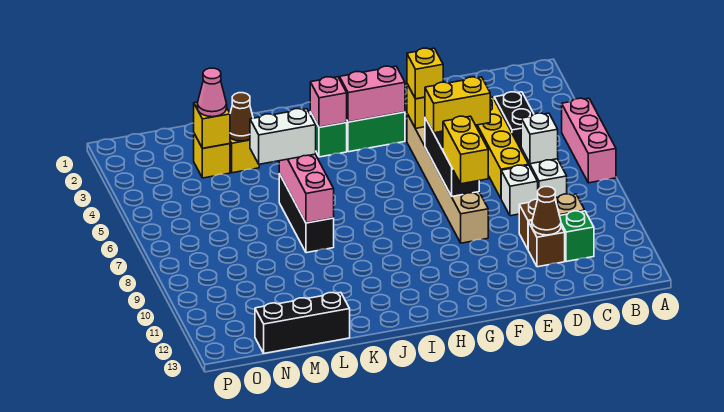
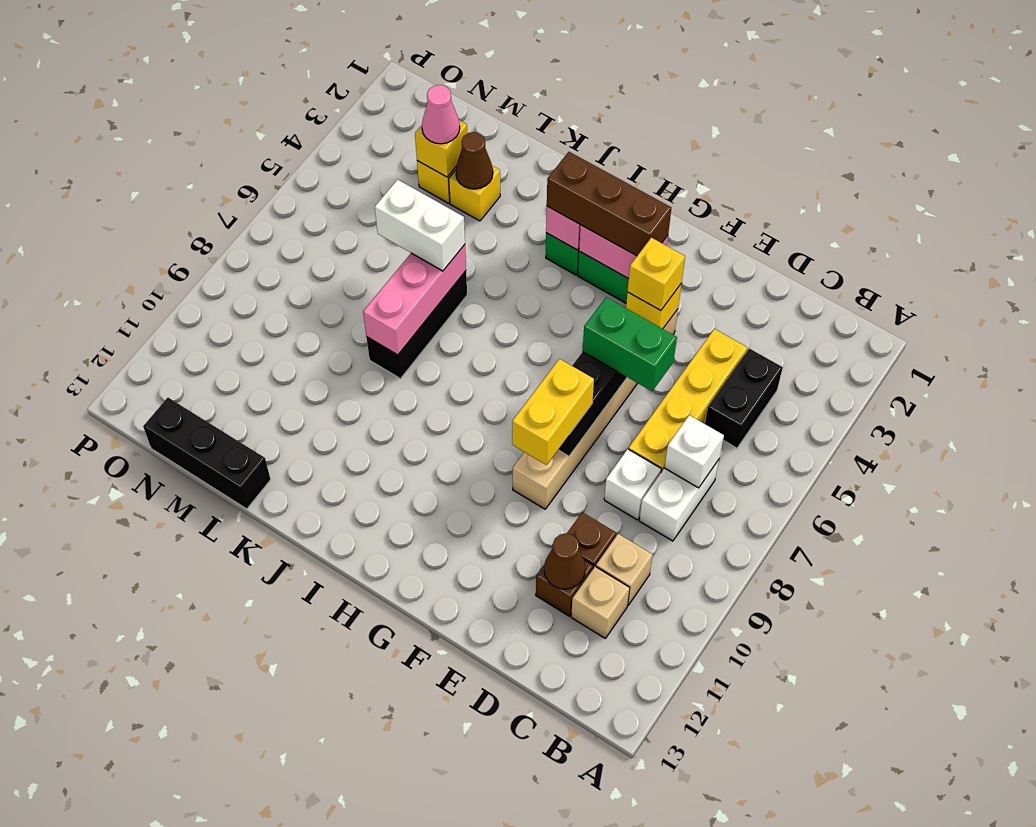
pink 1x3 brick [562,98,616,183] -> none
green 1x1 brick [560,211,594,262] -> tan 1x1 brick [571,567,630,638]
yellow 1x2 brick [425,77,490,133] -> green 1x2 brick [583,297,677,391]
none -> brown 1x3 brick [547,152,671,256]

